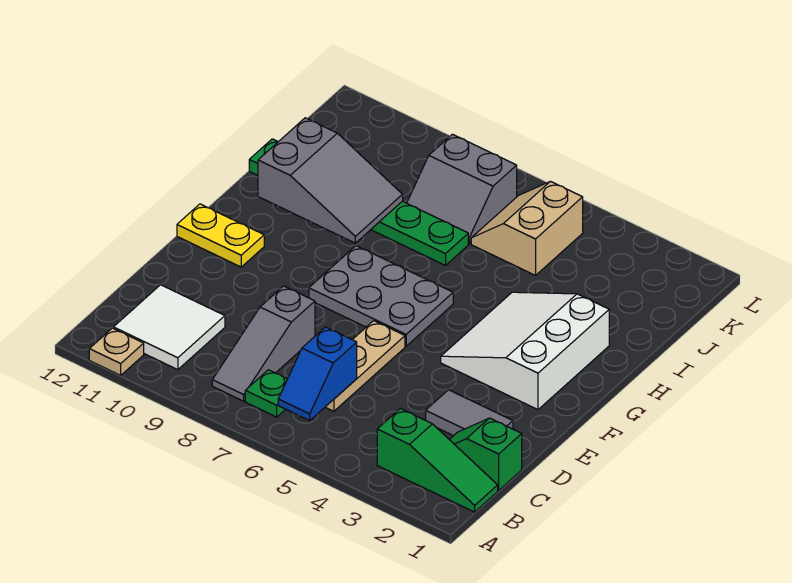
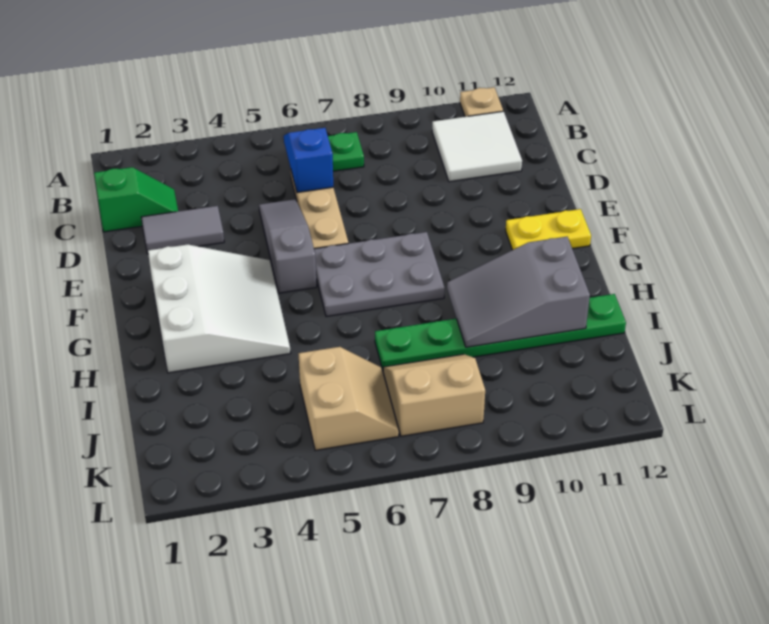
green 1x3 slope [377,409,498,512] -> none
grey 1x3 slope [212,286,315,401] -> grey 1x3 slope moved to [259,199,317,293]
grey 2x2 slope [407,134,517,244] -> tan 2x2 slope [383,354,485,436]

